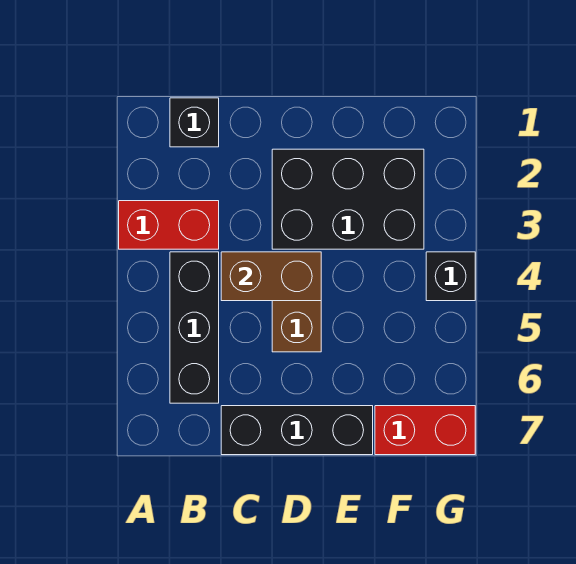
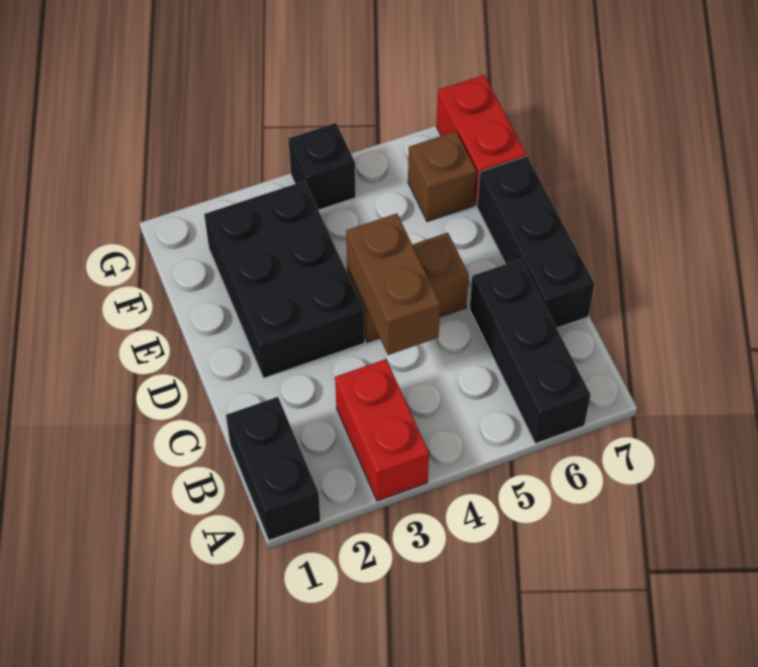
black 1x1 brick [170,98,219,147] -> black 1x2 brick [226,397,320,540]
black 1x3 brick [170,252,219,403] -> black 1x3 brick turned to [470,259,591,444]
none -> brown 1x1 brick [408,131,476,222]

